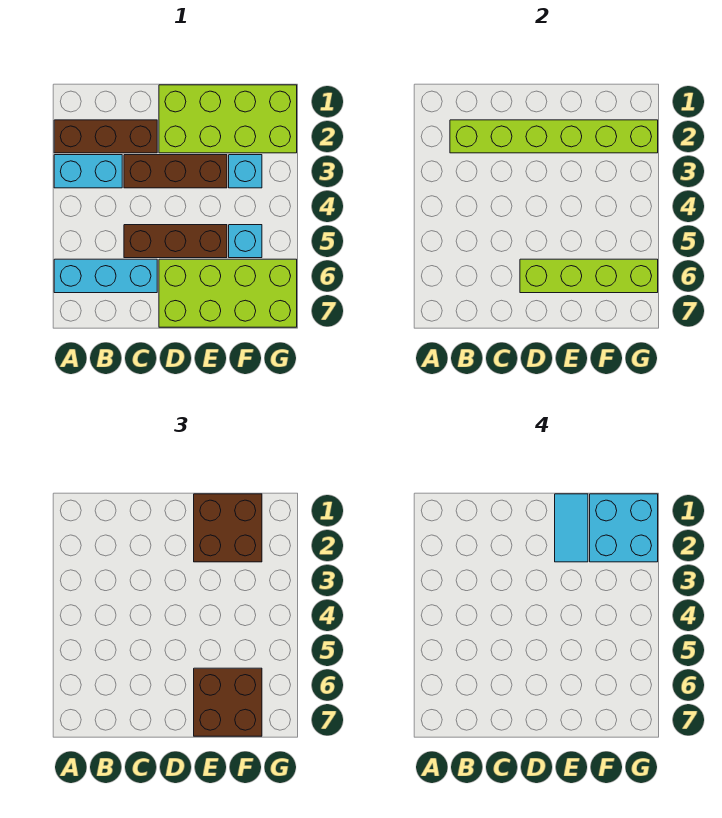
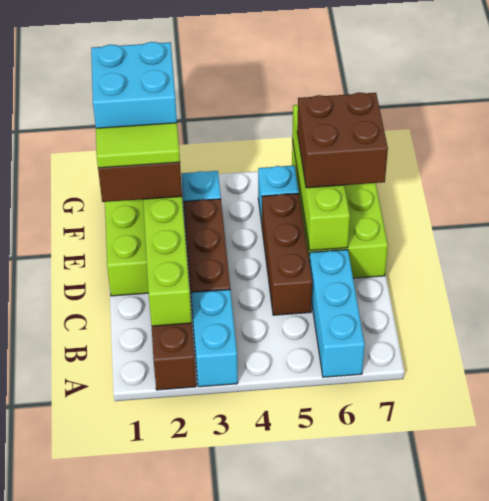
cyan 1x2 tile [555,494,588,562] -> lime 1x2 tile [96,123,180,168]

